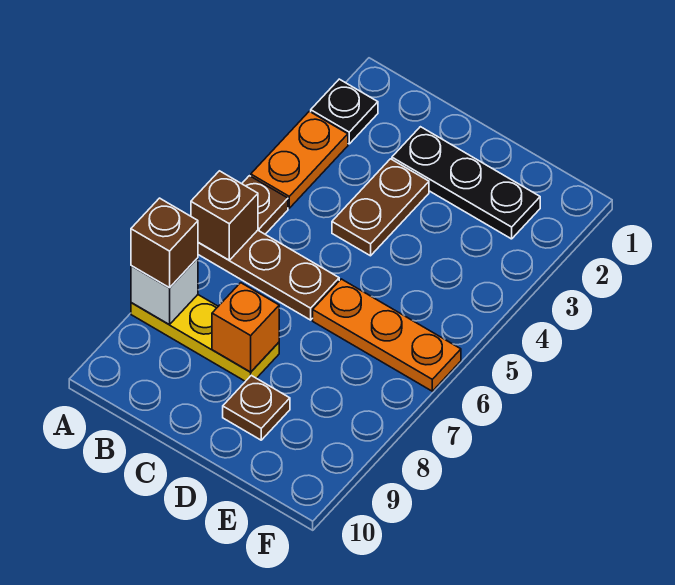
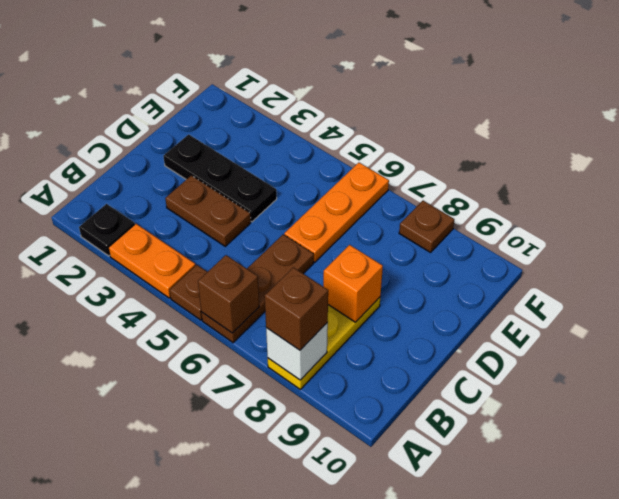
black 1x3 plate [392,127,540,239] -> black 1x3 plate turned to [163,134,277,222]
brown 1x1 plate [223,375,290,440] -> brown 1x1 plate moved to [399,201,454,252]

